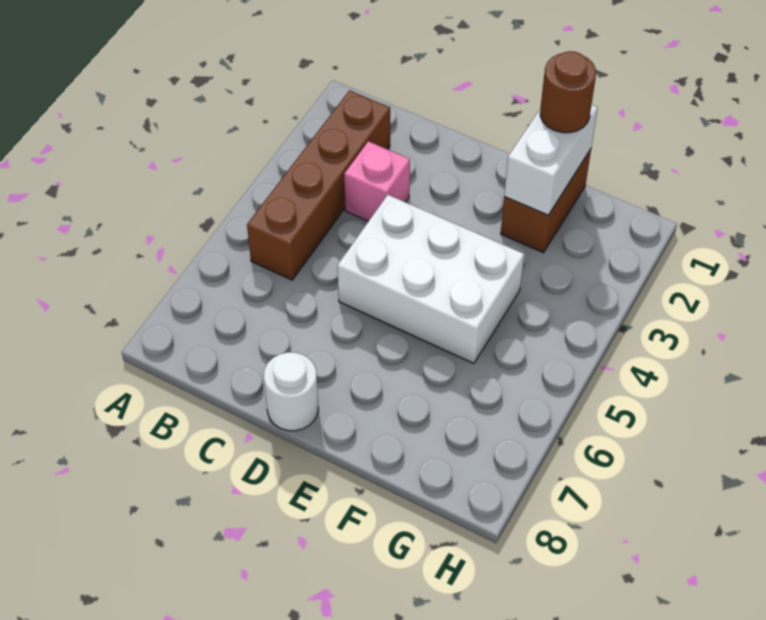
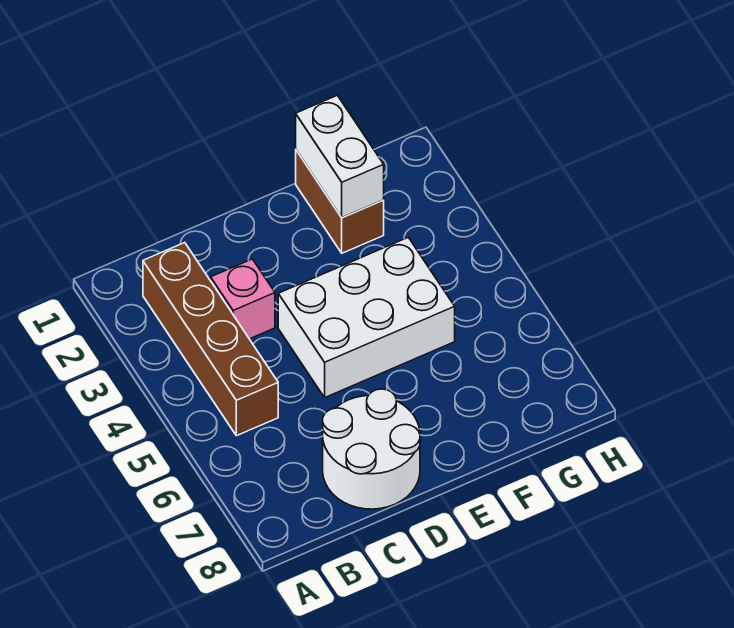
white 1x1 round brick [264,352,318,431] -> white 2x2 round brick [323,389,420,509]
brown 1x1 round brick [540,51,596,133] -> none

